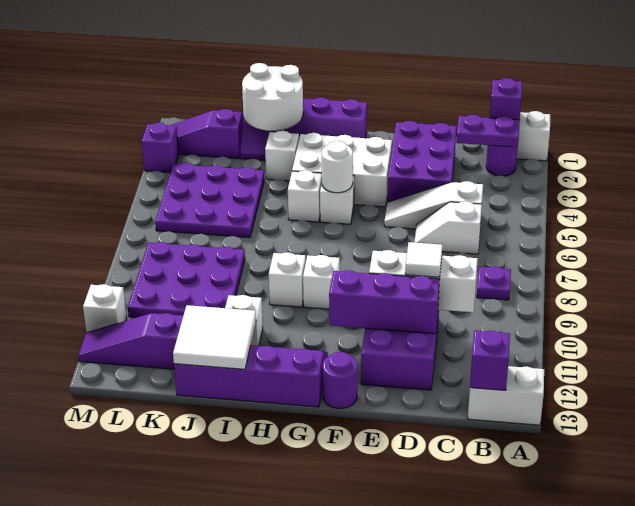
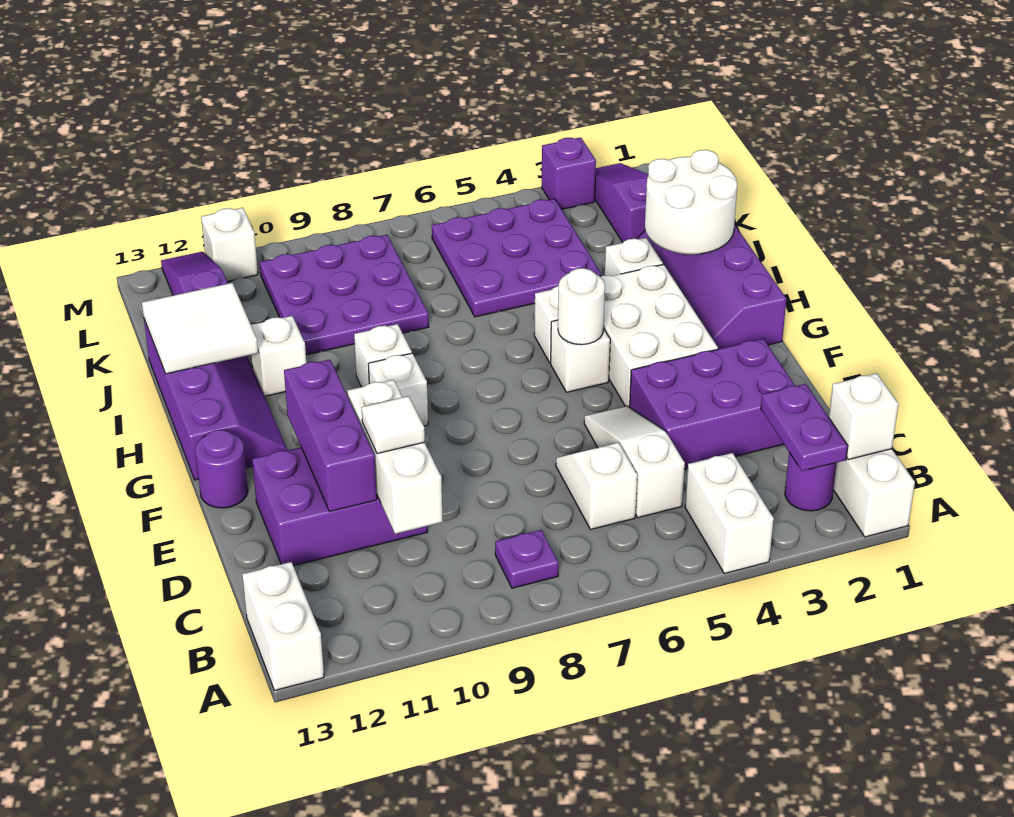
none -> white 1x2 brick [685,453,774,574]
purple 1x1 brick [490,78,522,120] -> white 1x1 brick [829,373,898,460]
purple 1x1 brick [470,331,510,390] -> none

